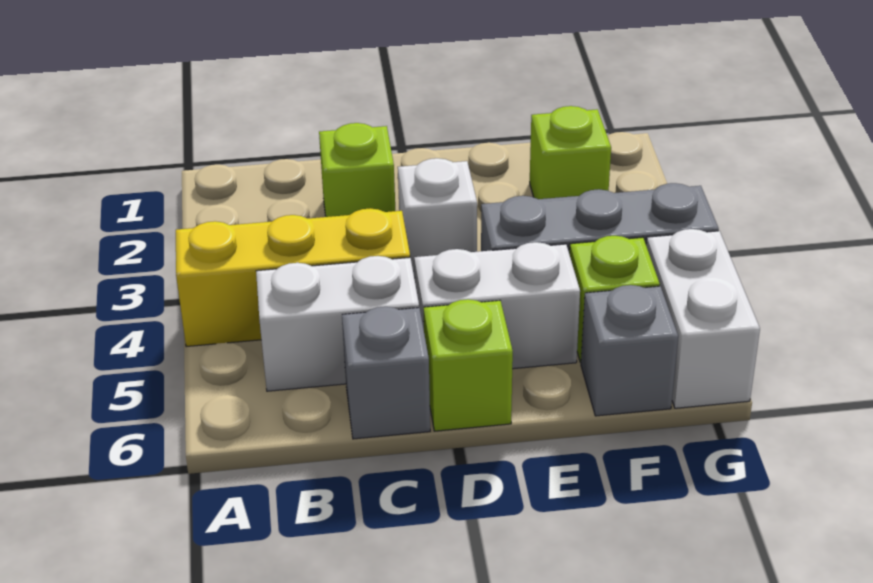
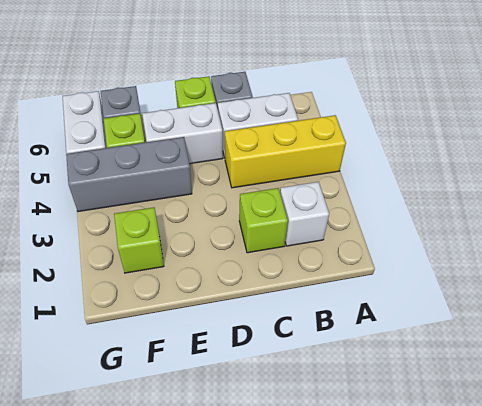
white 1x1 brick [398,158,477,278] -> white 1x1 brick moved to [280,182,329,246]

